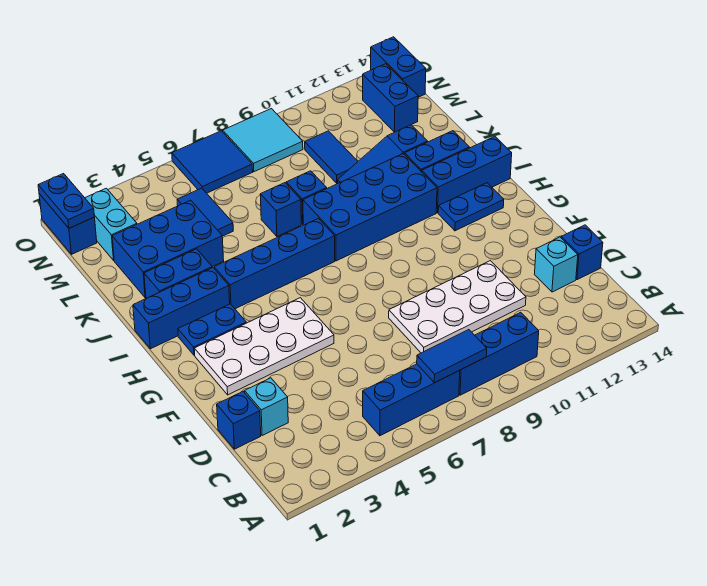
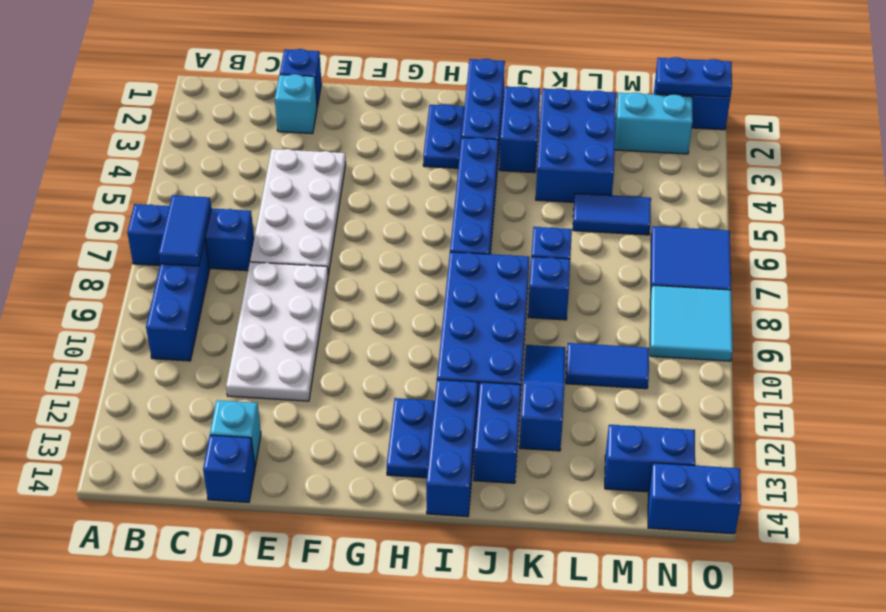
blue 1x3 brick [363,364,460,436] -> blue 1x3 brick turned to [127,204,254,271]
white 2x4 plate [194,298,334,395] -> white 2x4 plate moved to [250,149,346,275]

